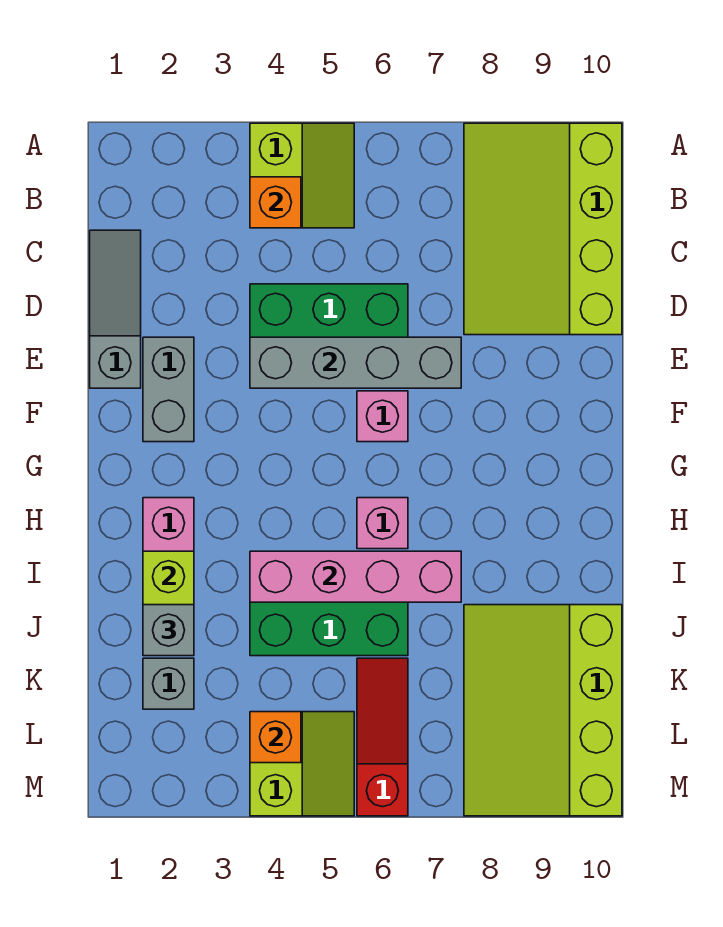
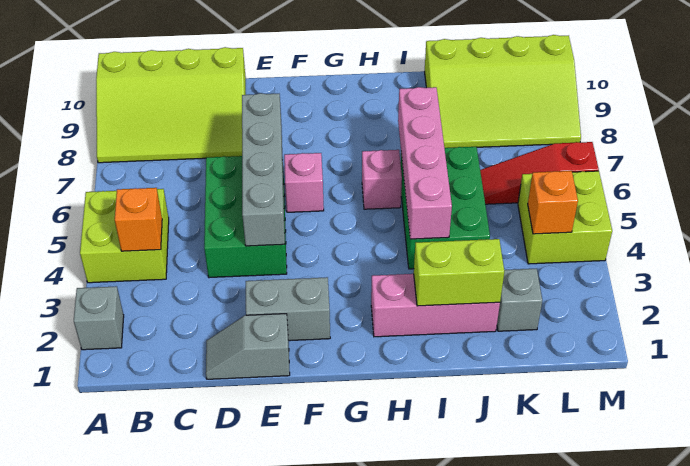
lime 2x2 slope [250,123,354,228] -> lime 2x2 brick [80,189,169,283]
grey 1x3 slope [90,230,141,388] -> grey 1x2 slope [206,314,290,379]
grey 1x1 brick [143,605,194,656] -> grey 1x1 brick moved to [74,286,124,350]
lime 2x2 slope [250,712,354,816] -> lime 2x2 brick [518,171,612,264]

